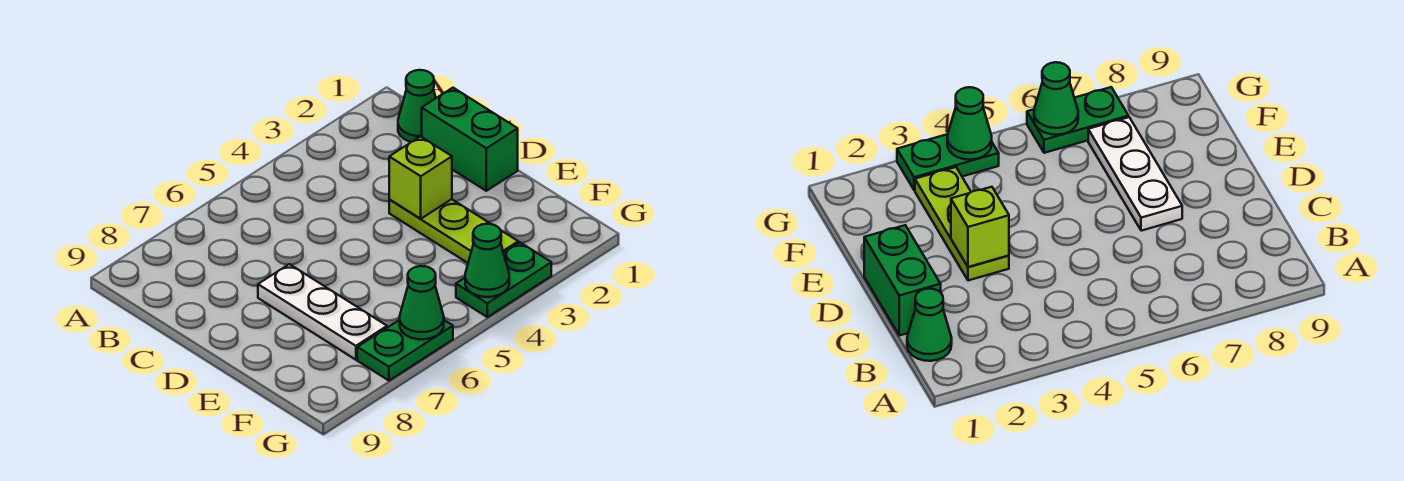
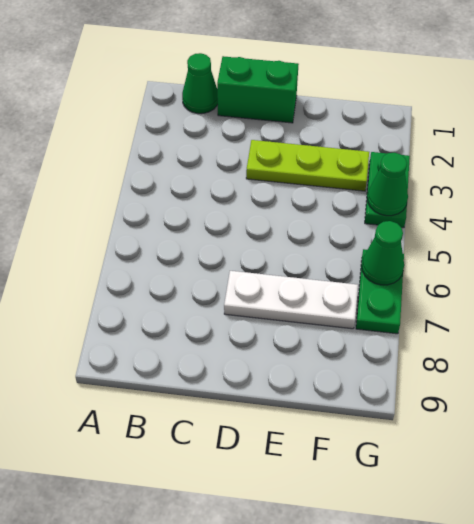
lime 1x1 brick [389,137,452,219] -> none

